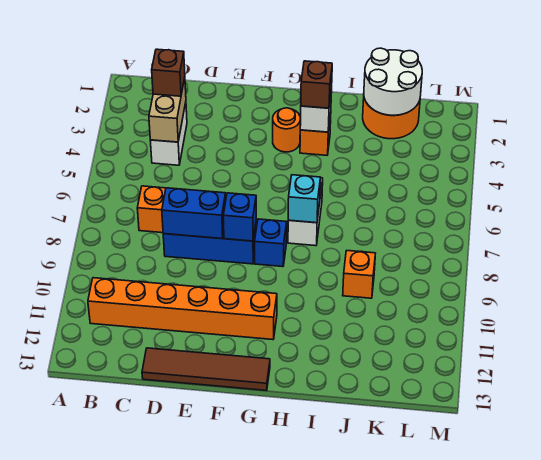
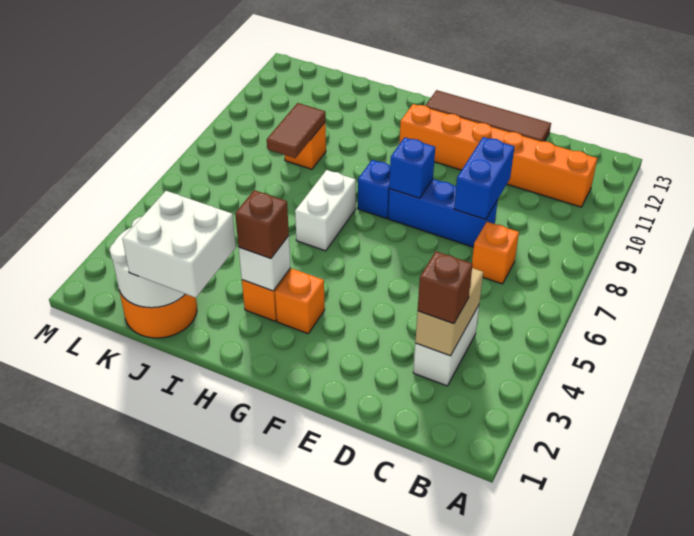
blue 1x2 brick [162,188,226,239] -> blue 1x2 brick turned to [454,137,514,220]
orange 1x1 round brick [273,108,300,152] -> orange 1x1 brick [275,269,325,334]
cyan 1x1 brick [288,175,321,223] -> none
none -> white 2x2 brick [122,191,236,298]
none -> brown 1x2 tile [267,103,325,158]

